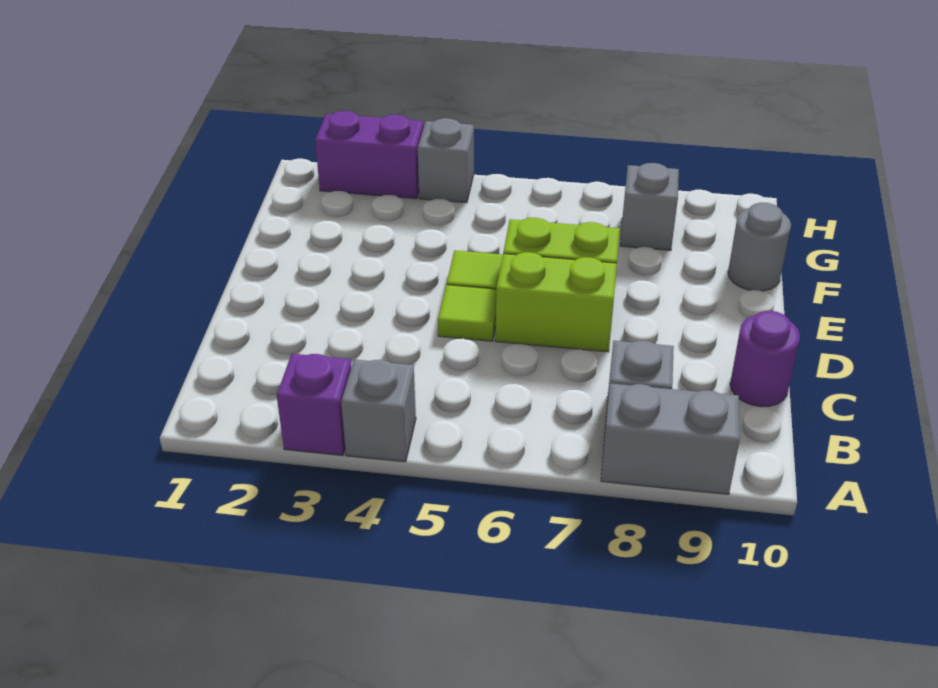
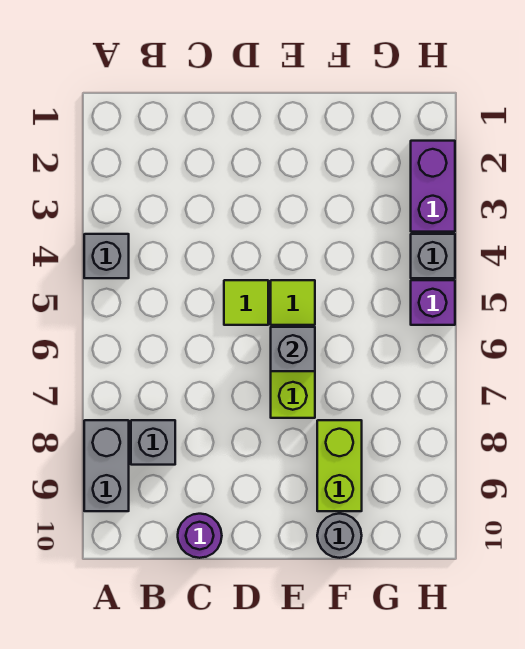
purple 1x1 brick [277,354,351,455] -> purple 1x1 brick moved to [411,280,455,325]
lime 1x2 brick [495,252,617,352] -> lime 1x2 brick moved to [317,420,362,511]
grey 1x1 brick [620,163,679,250] -> grey 1x1 brick moved to [271,327,315,371]

